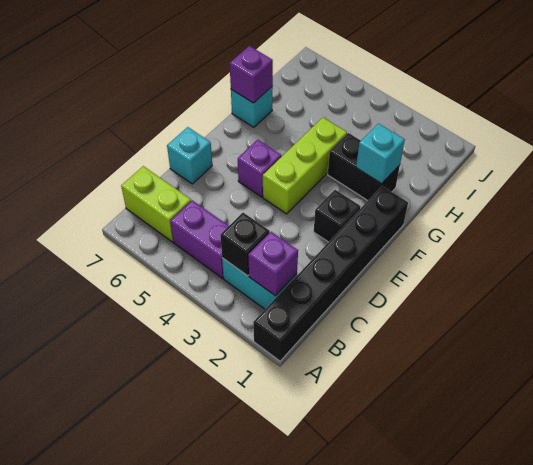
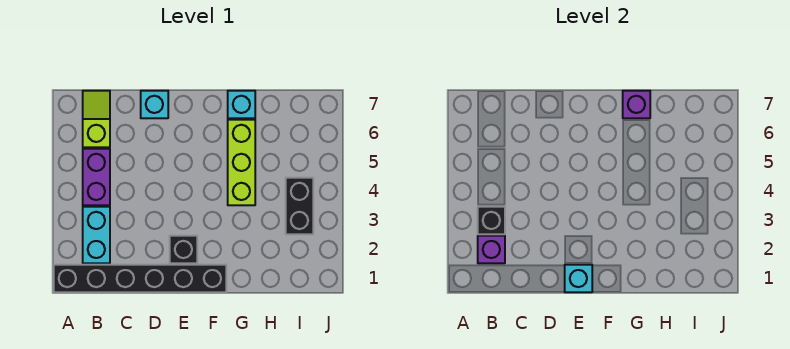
lime 1x2 brick [121,166,191,242] -> lime 1x2 slope [83,91,110,147]
lime 1x3 brick [263,118,347,214] -> lime 1x3 brick turned to [228,120,255,205]
purple 1x1 brick [238,140,282,197] -> none
black 1x2 brick [328,133,400,200] -> black 1x2 brick moved to [286,178,313,234]
cyan 1x1 brick [356,124,405,184] -> cyan 1x1 brick moved to [565,265,592,292]

